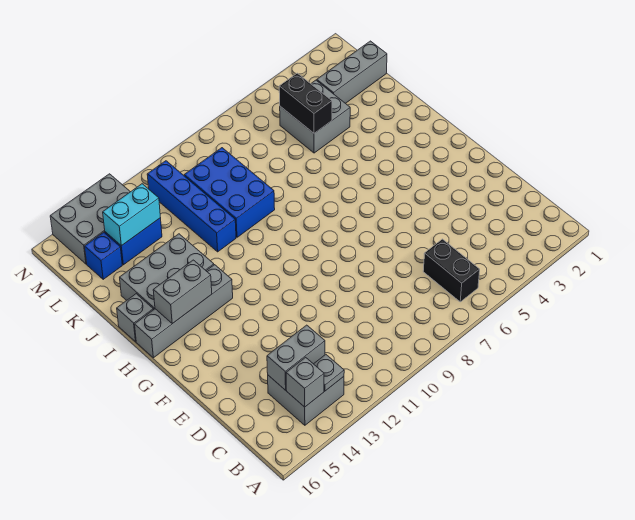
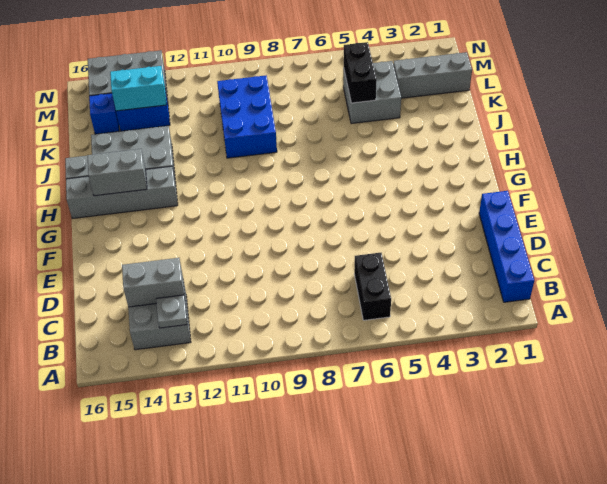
grey 1x1 brick [286,357,324,407] -> none
blue 1x4 brick [147,161,236,252] -> blue 1x4 brick moved to [479,191,534,302]

